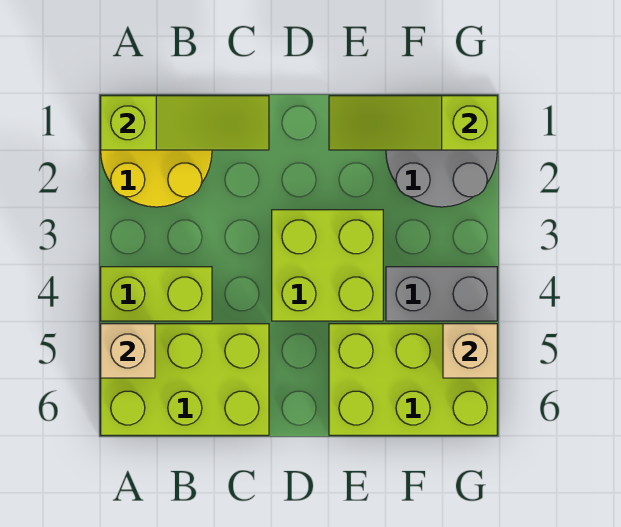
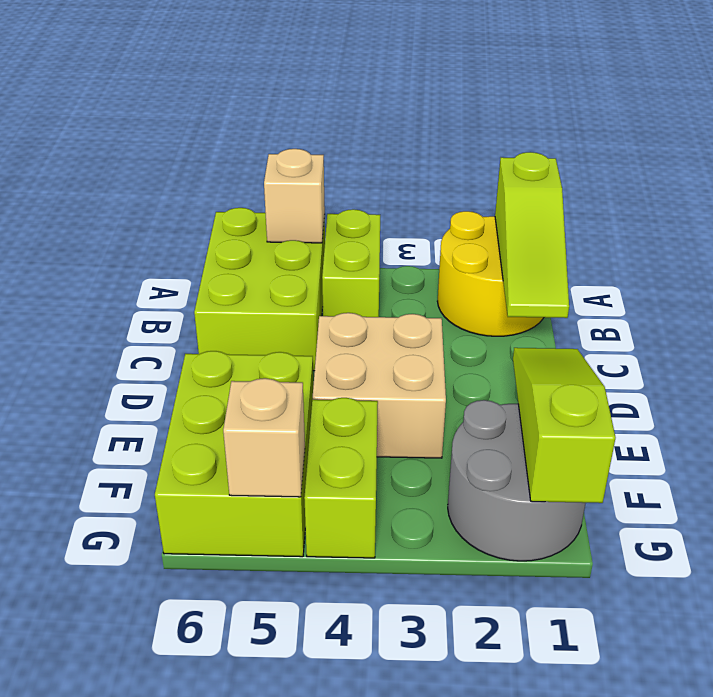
lime 2x2 brick [272,210,383,321] -> tan 2x2 brick [313,313,446,458]
grey 1x2 brick [386,267,497,321] -> lime 1x2 brick [304,398,378,558]

